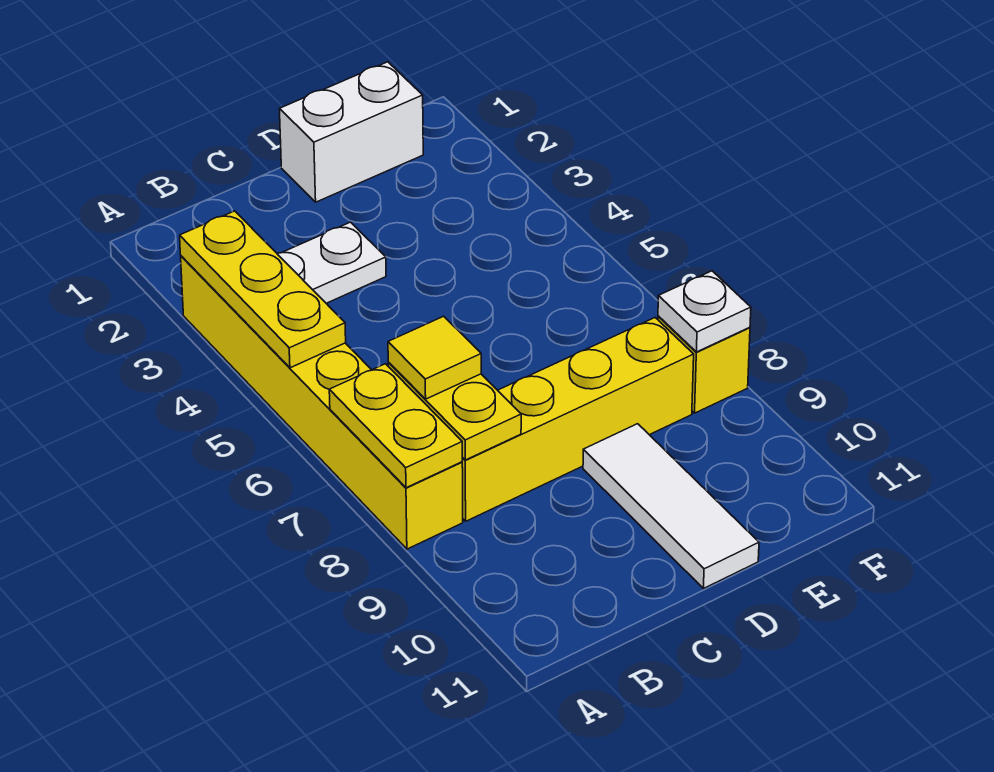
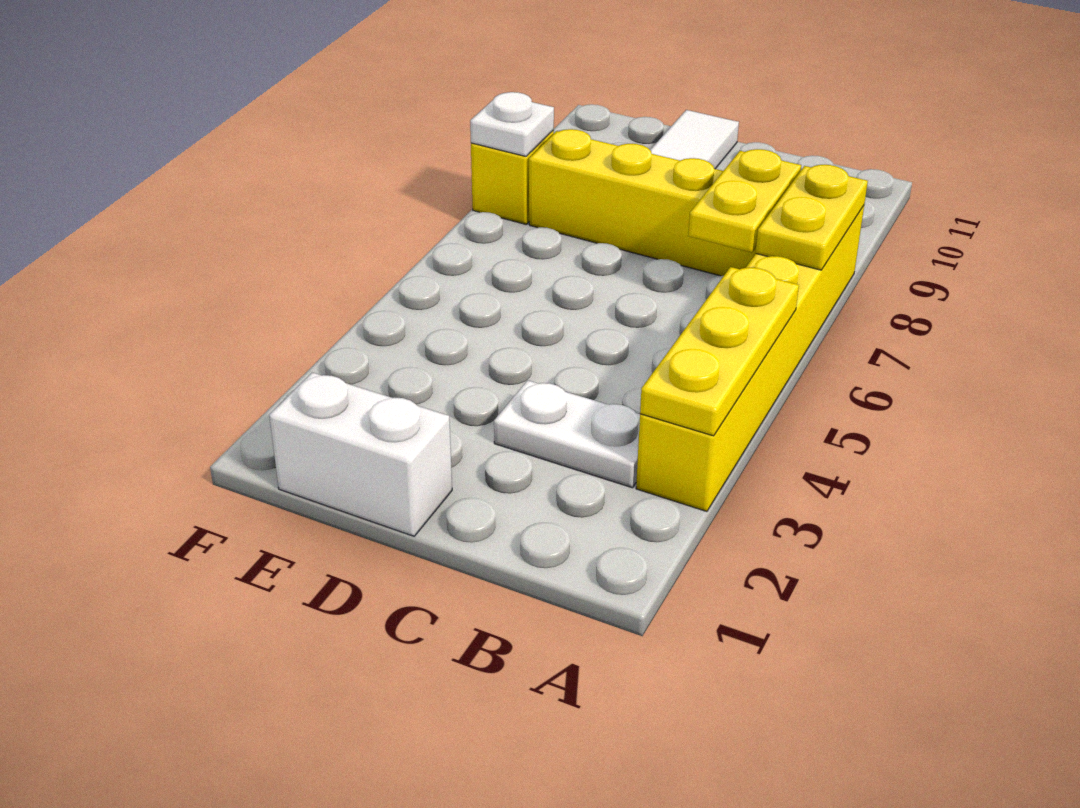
yellow 1x1 tile [388,316,481,399] -> none

